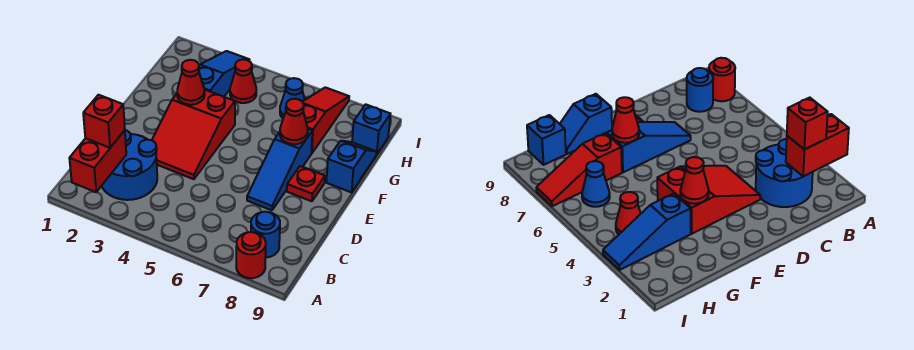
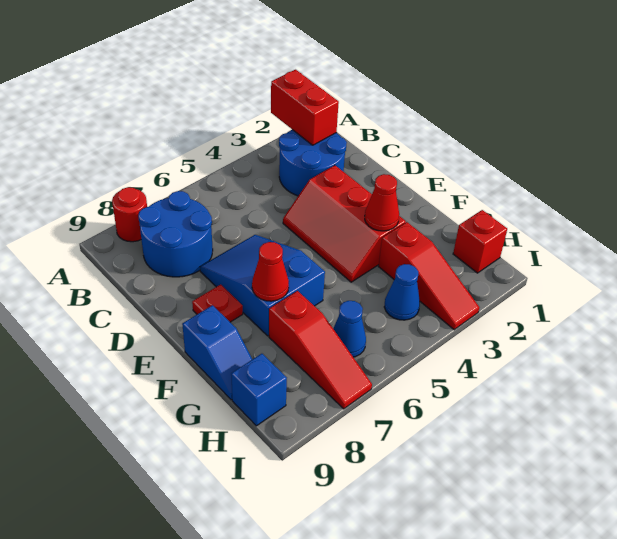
red 1x1 brick [83,95,125,148] -> red 1x1 brick moved to [453,210,507,273]
blue 1x1 round brick [251,212,280,257] -> blue 2x2 round brick [138,191,213,277]
red 2x3 slope [152,90,235,179] -> red 2x3 slope turned to [283,165,406,282]
blue 1x3 slope [247,129,312,210] -> blue 2x3 slope [200,235,325,336]
blue 1x3 slope [199,51,250,97] -> red 1x3 slope [379,222,479,330]
red 1x1 cone [230,59,256,103] -> blue 1x1 cone [384,264,420,320]

